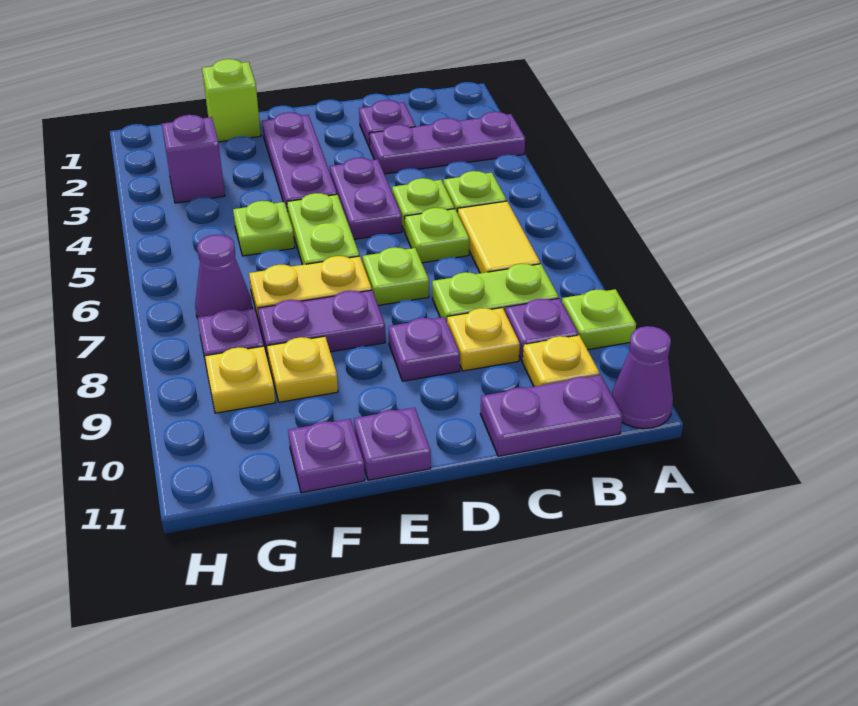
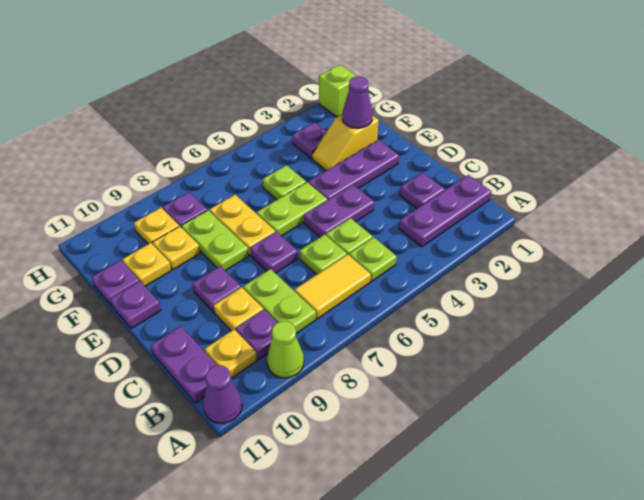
purple 1x3 plate [369,112,525,174] -> purple 1x3 plate turned to [399,175,491,247]
lime 1x1 plate [562,289,636,350] -> lime 1x1 cone [267,321,304,378]
lime 1x1 plate [363,247,429,305] -> purple 1x1 plate [250,232,297,273]
purple 1x2 plate [258,290,385,360] -> lime 1x2 plate [182,210,249,271]
lime 1x1 brick [202,59,261,142] -> lime 1x1 brick moved to [319,65,357,117]
none -> yellow 1x2 slope [312,115,379,171]
none -> yellow 1x1 plate [123,243,171,286]
purple 1x1 brick [162,115,225,203] -> purple 1x1 plate [292,122,327,158]
purple 1x1 cone [195,235,252,318] -> purple 1x1 cone moved to [342,76,373,128]

